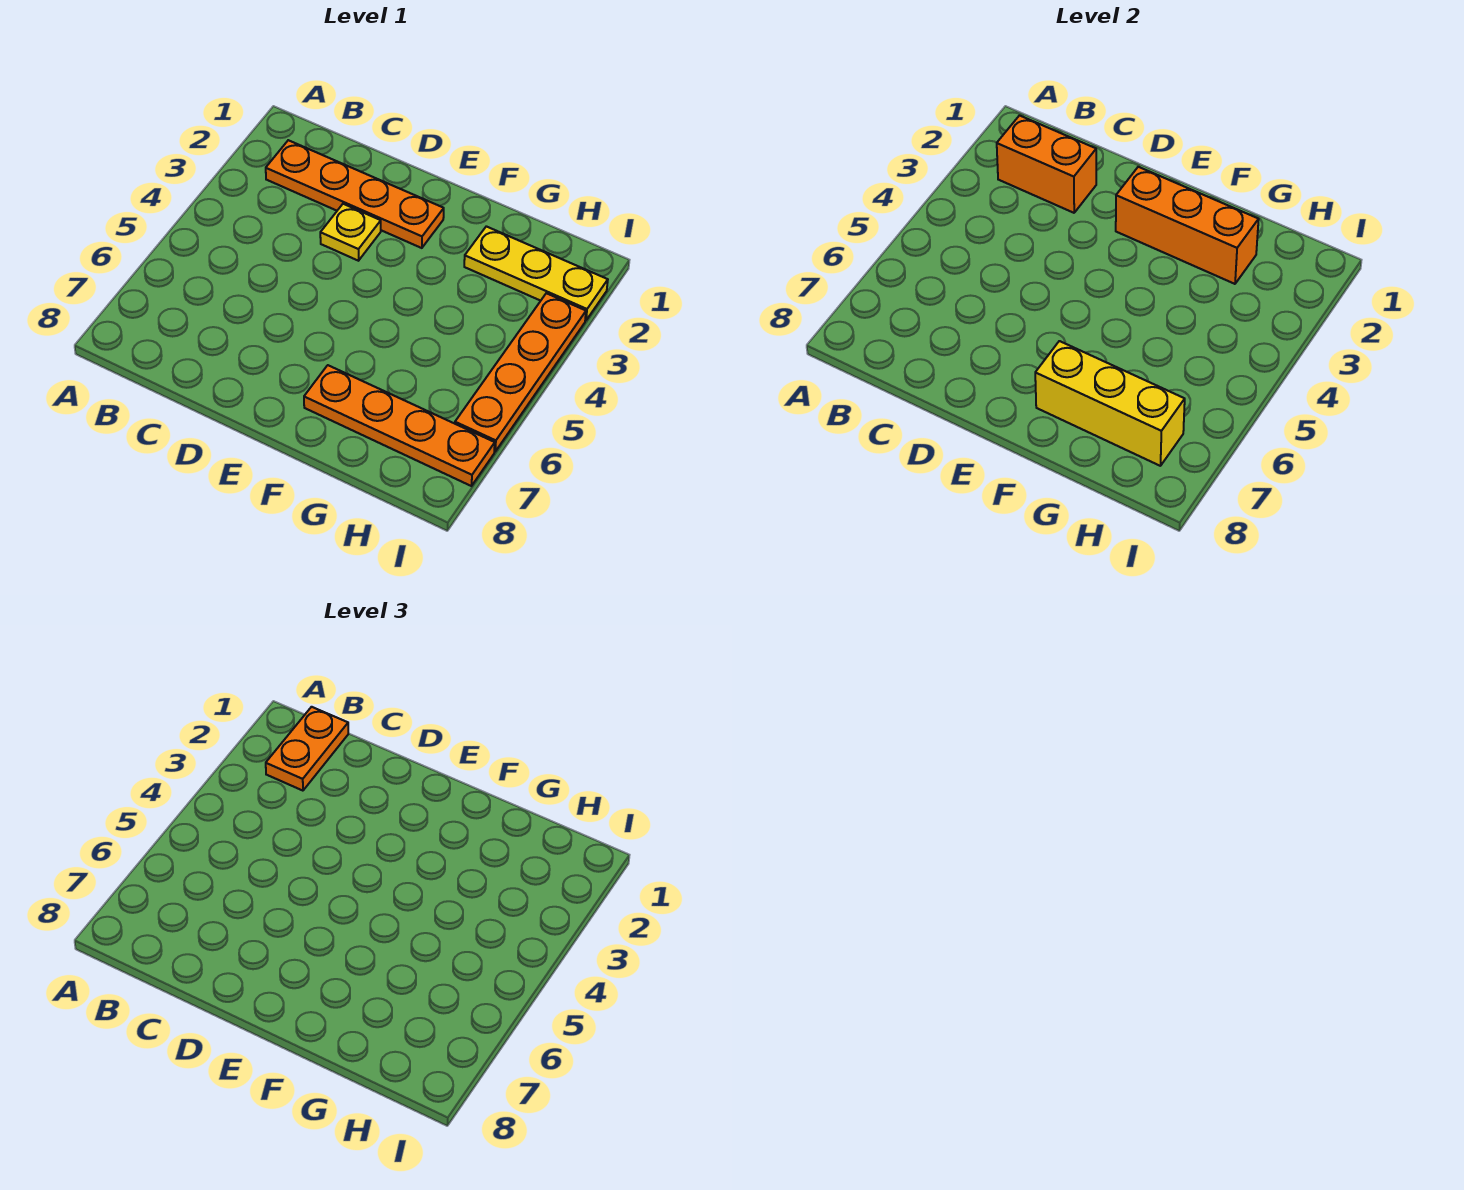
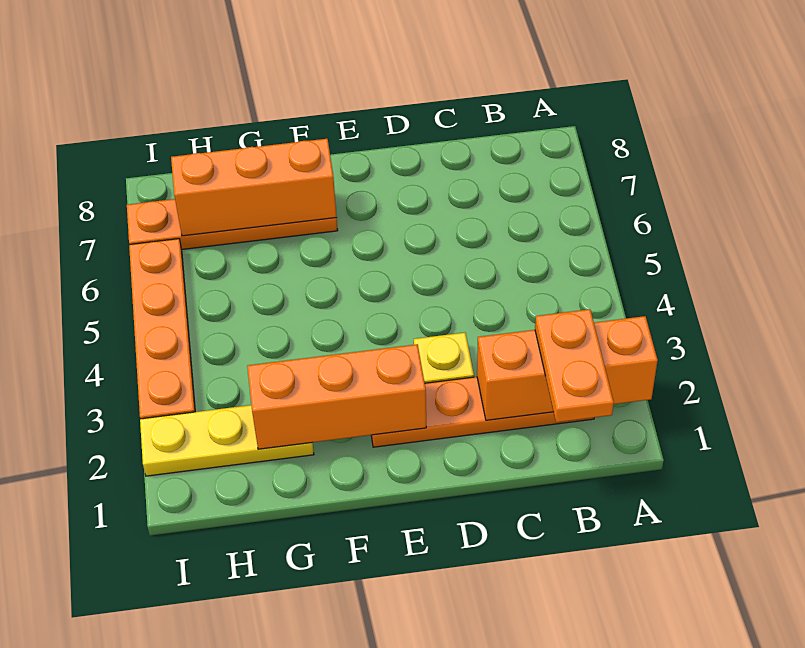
orange 1x2 brick [997,116,1096,213] -> orange 1x3 brick [477,316,658,420]
yellow 1x3 brick [1035,341,1185,466] -> orange 1x3 brick [171,139,337,236]

